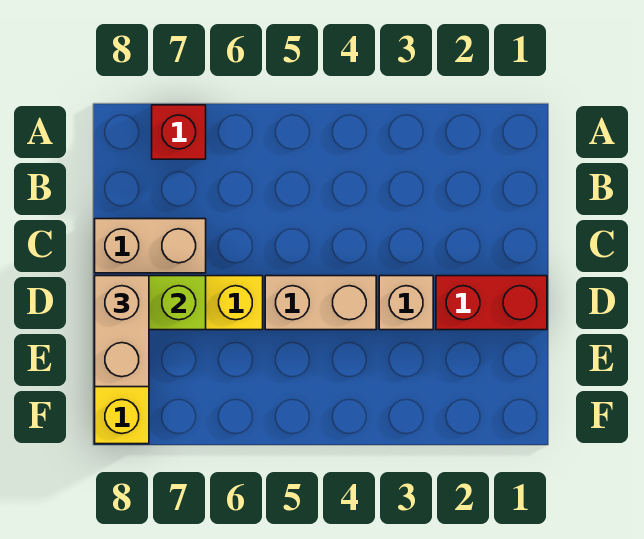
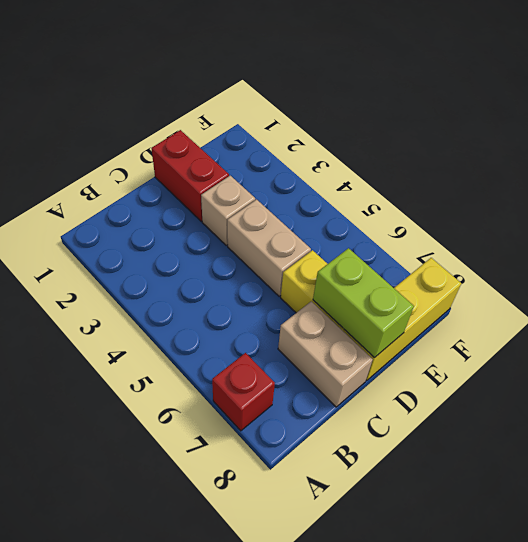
tan 1x2 brick [95,276,149,387] -> none

